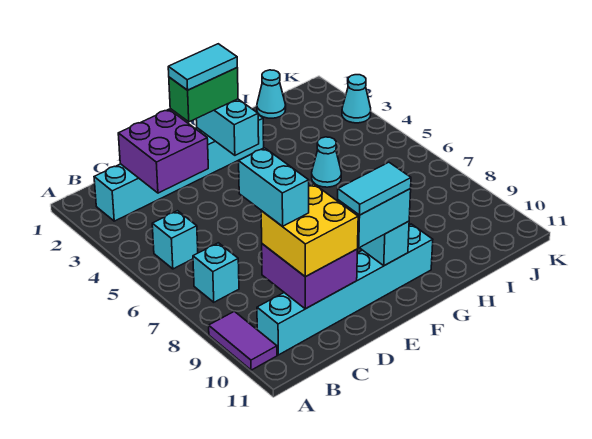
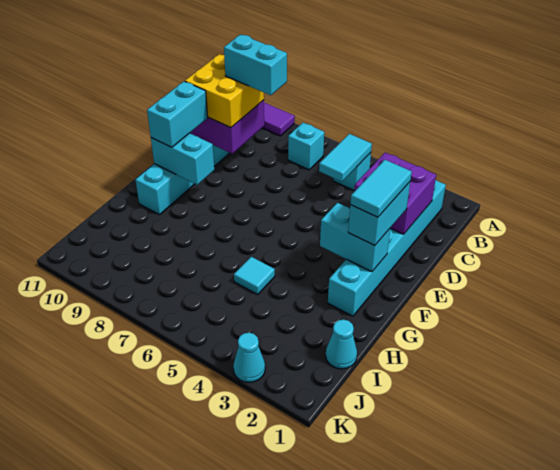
green 1x2 brick [169,68,238,122] -> cyan 1x2 brick [348,182,410,246]
cyan 1x2 tile [338,162,411,215] -> cyan 1x2 tile moved to [319,134,372,182]
cyan 1x1 cone [312,137,341,187] -> cyan 1x1 tile [234,257,275,294]

